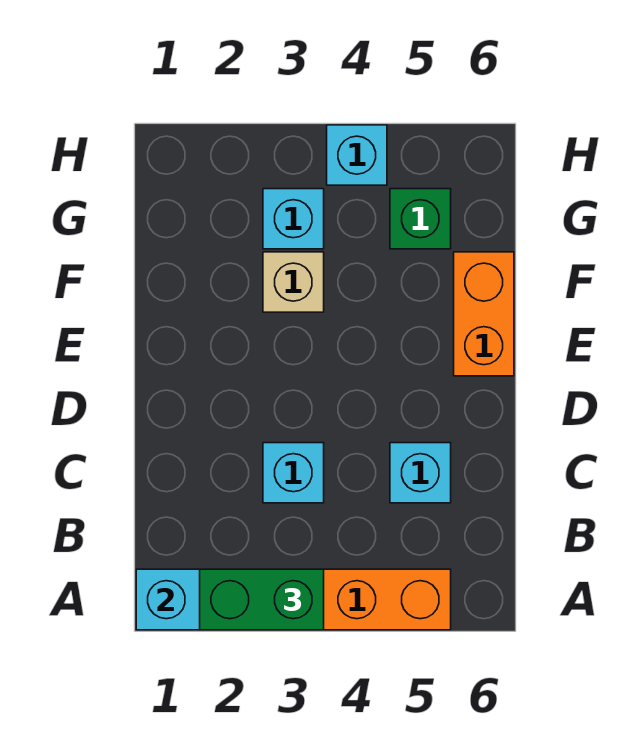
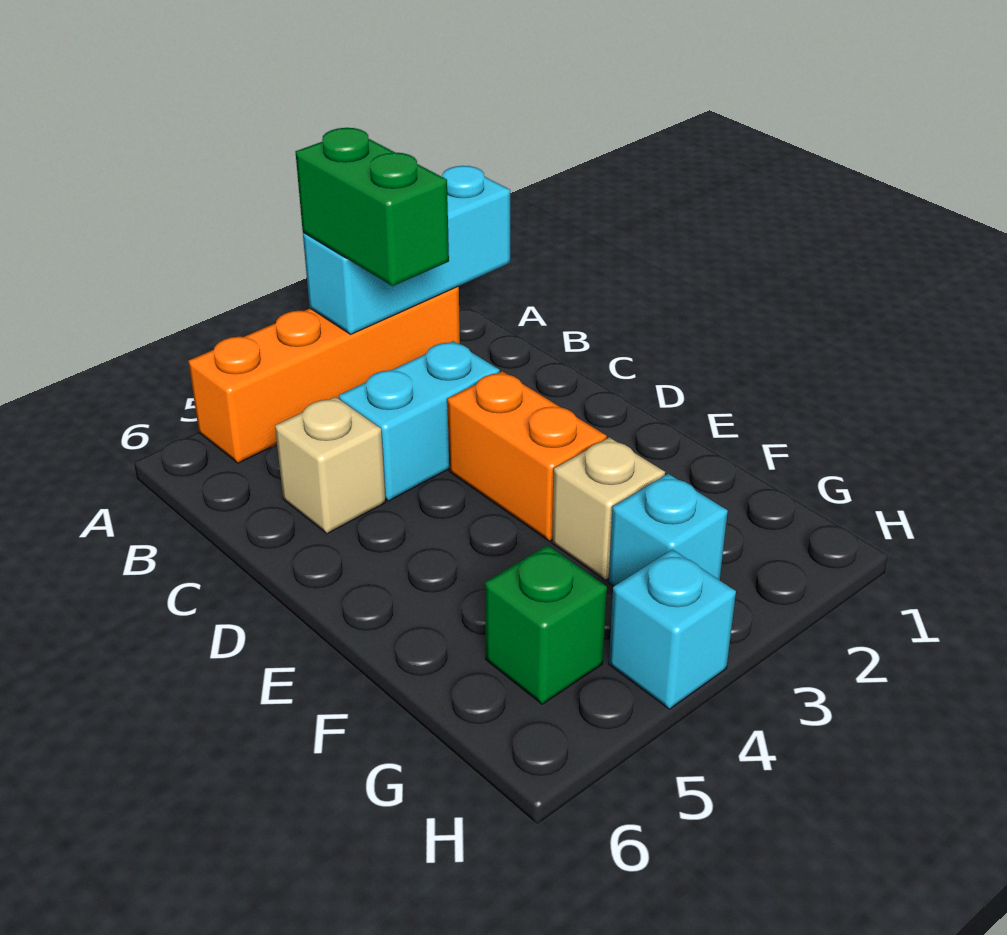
green 1x2 brick [200,569,324,630] -> green 1x2 brick turned to [296,128,449,286]
cyan 1x1 brick [263,443,324,503] -> cyan 1x2 brick [339,341,500,501]
cyan 1x1 brick [390,443,451,503] -> tan 1x1 brick [275,397,386,534]
orange 1x2 brick [454,252,514,376] -> orange 1x2 brick moved to [447,371,607,541]

